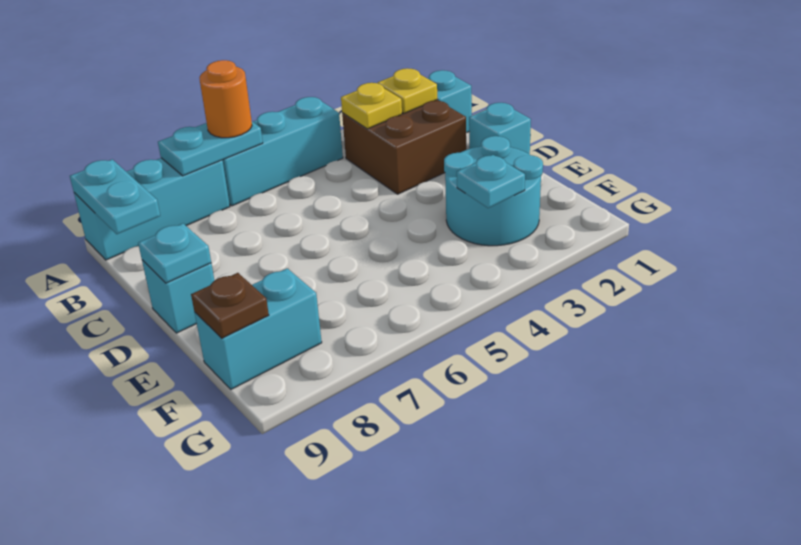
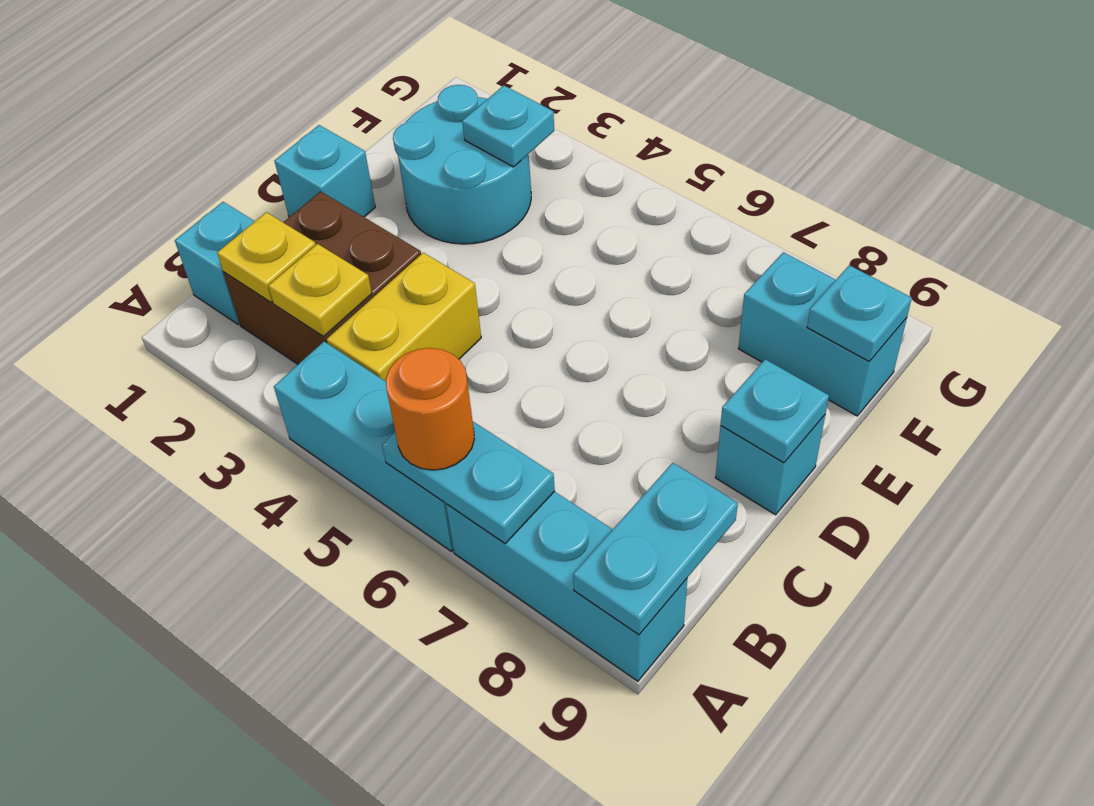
none -> yellow 1x2 brick [327,253,481,381]
brown 1x1 plate [191,273,269,338] -> cyan 1x1 plate [807,265,912,362]

